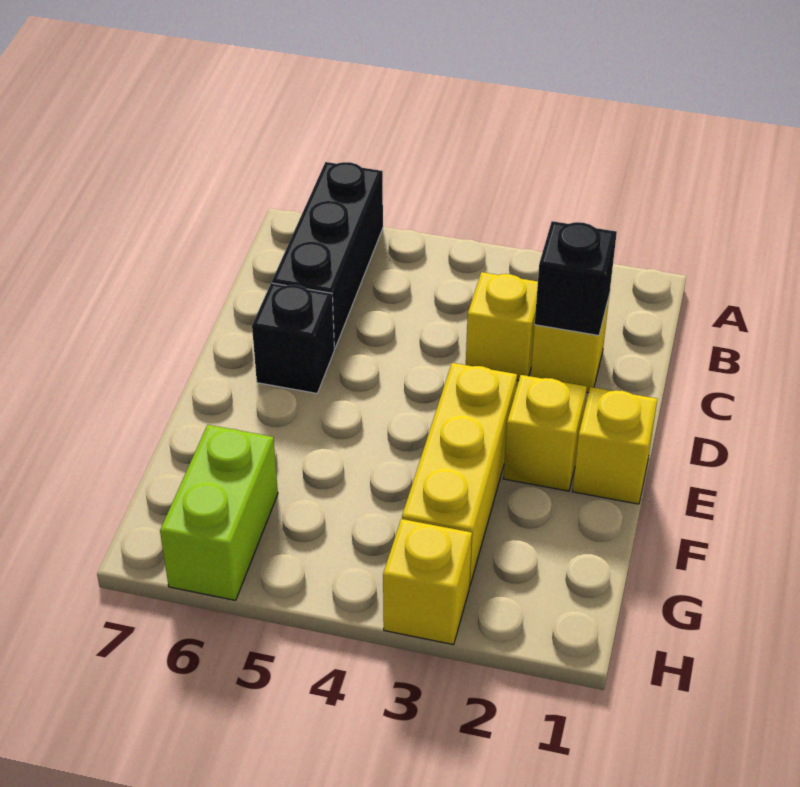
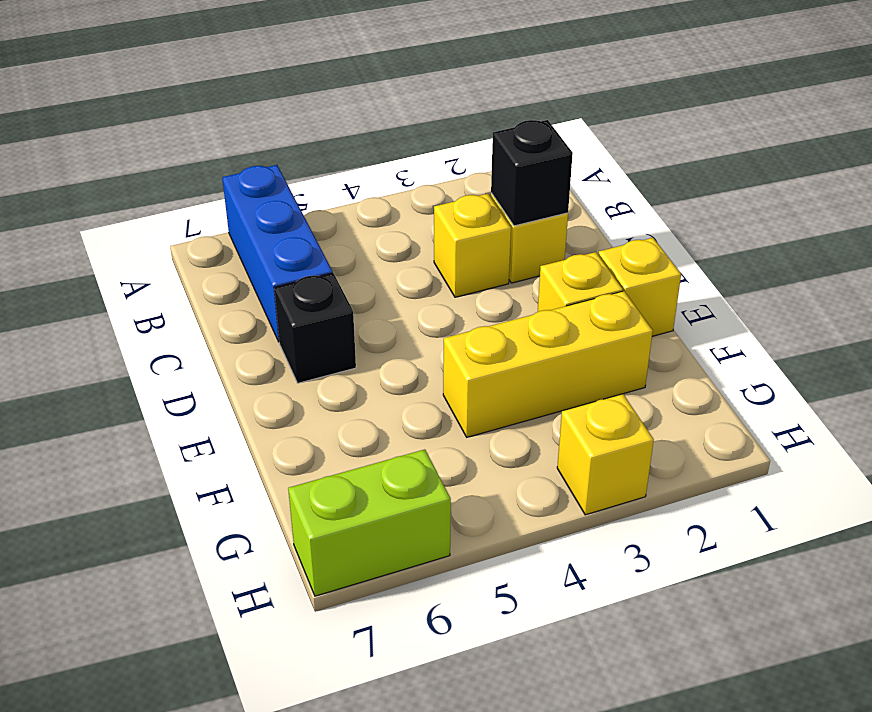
black 1x3 brick [272,162,383,348] -> blue 1x3 brick [222,165,332,342]
yellow 1x3 brick [402,363,517,585] -> yellow 1x3 brick turned to [443,291,653,437]
lime 1x2 brick [160,425,278,600] -> lime 1x2 brick turned to [288,450,451,596]

